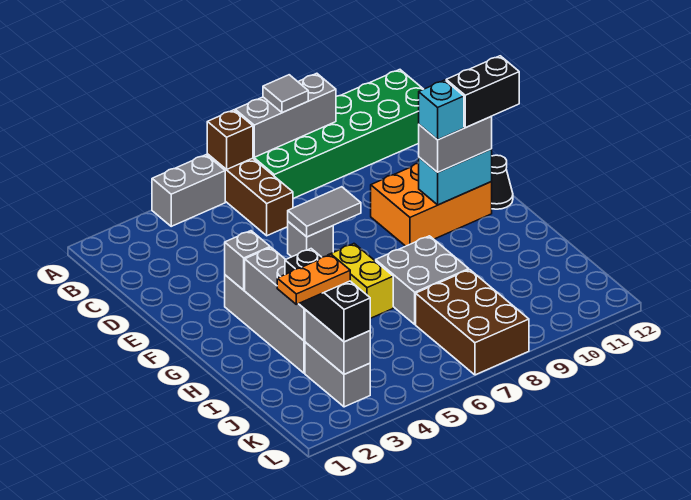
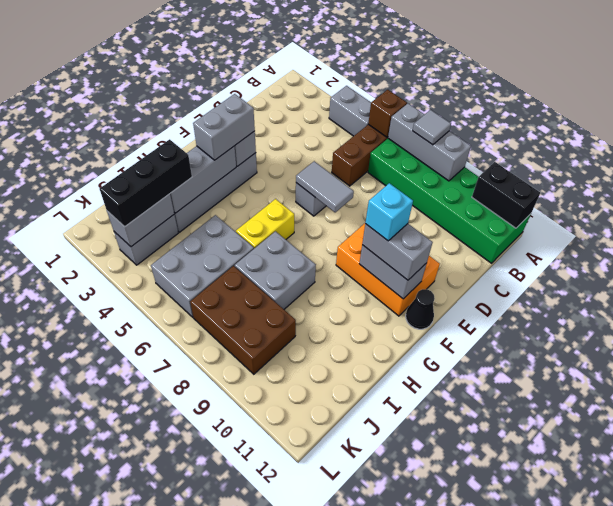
none -> grey 1x2 brick [193,94,255,160]
cyan 1x2 brick [419,149,492,205] -> grey 1x2 brick [359,245,427,299]
black 1x2 brick [446,56,519,128] -> black 1x2 brick moved to [472,162,540,228]
none -> grey 2x3 brick [151,215,254,317]
orange 1x2 plate [277,254,350,304] -> none
brown 2x3 brick [416,270,529,375] -> brown 2x3 brick turned to [190,266,296,374]

